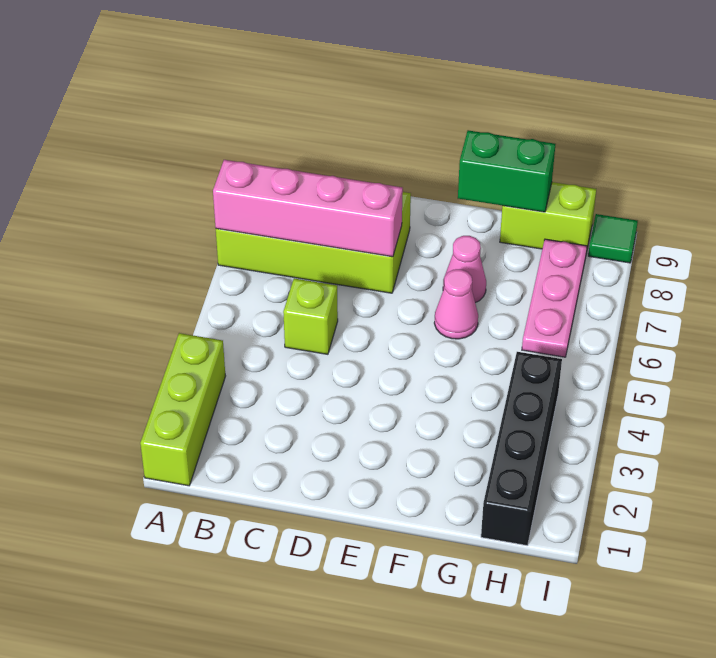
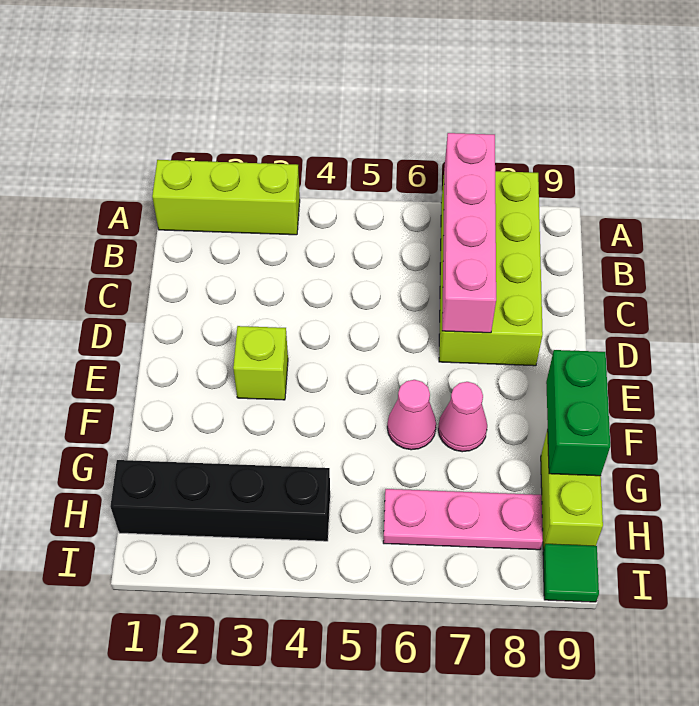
lime 1x1 brick [283,278,338,354] -> lime 1x1 brick moved to [233,326,288,400]

